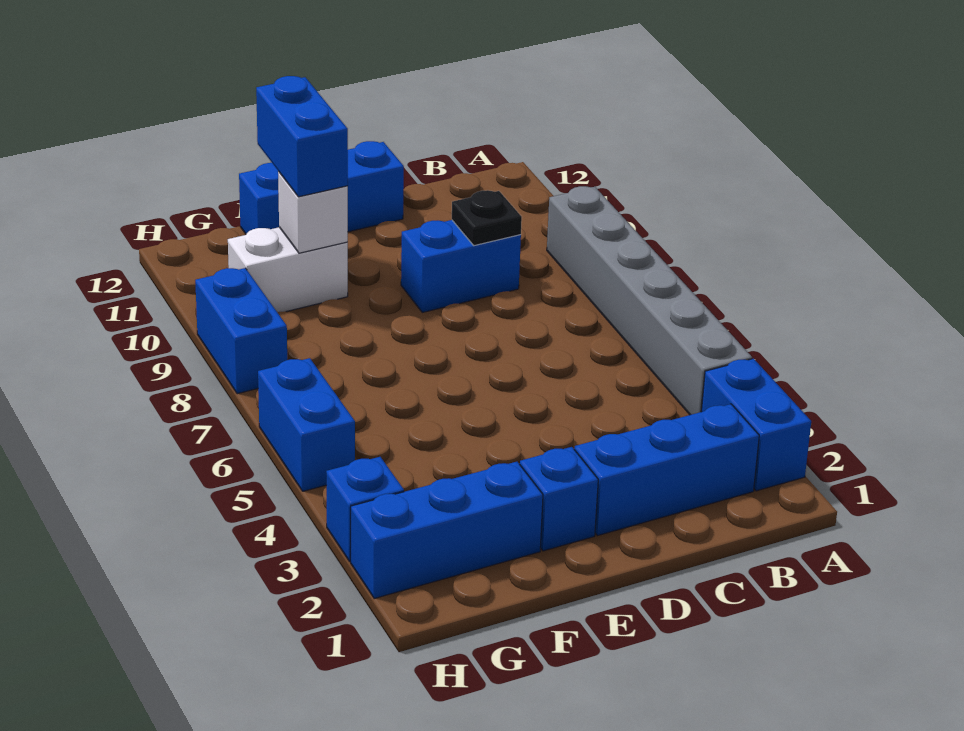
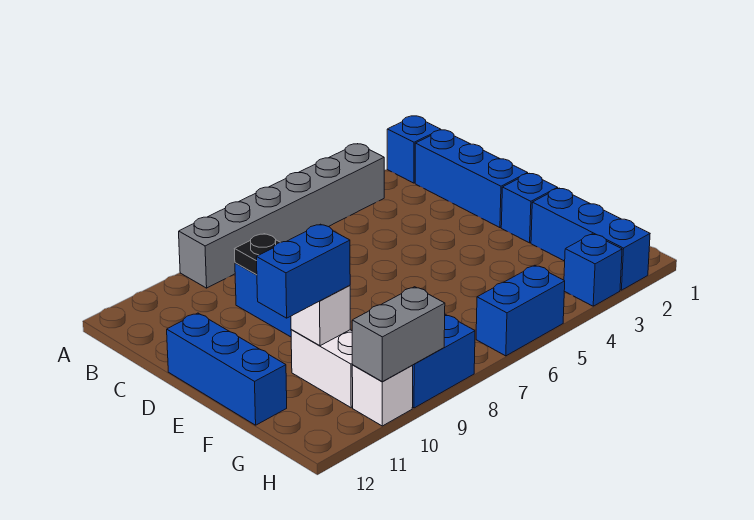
blue 1x2 brick [702,359,811,491] -> blue 1x1 brick [387,116,441,183]
none -> grey 1x2 brick [352,287,445,382]
none -> white 1x1 brick [352,365,413,426]

